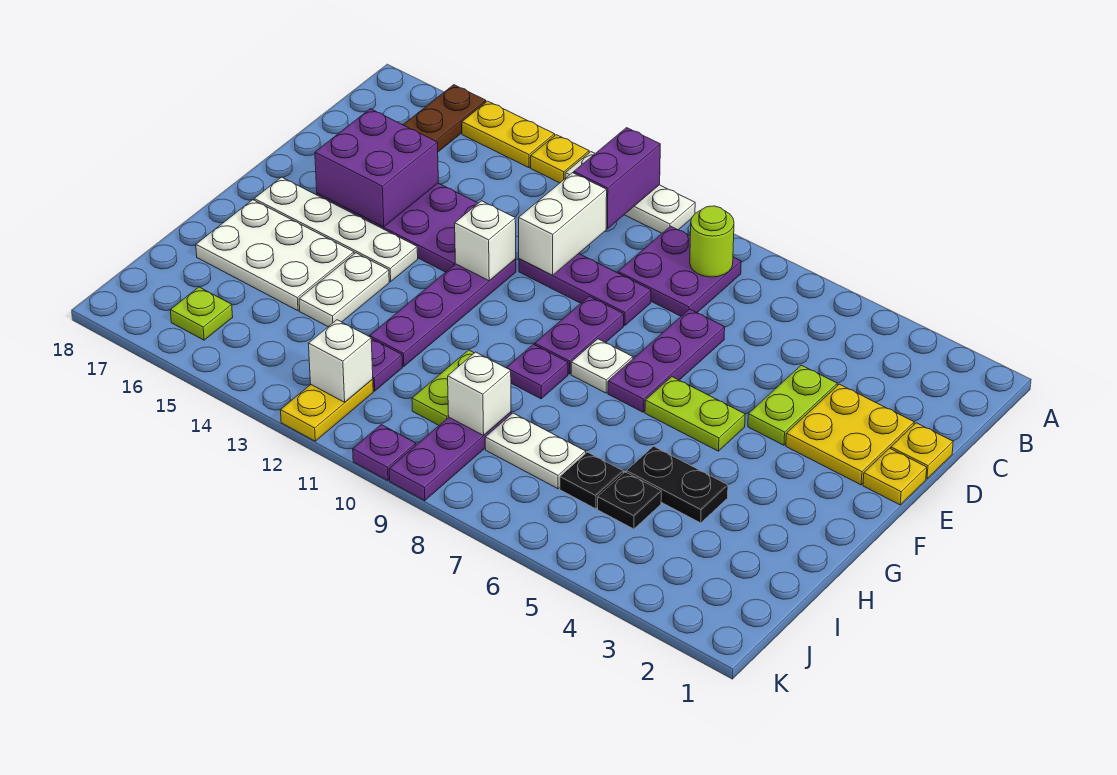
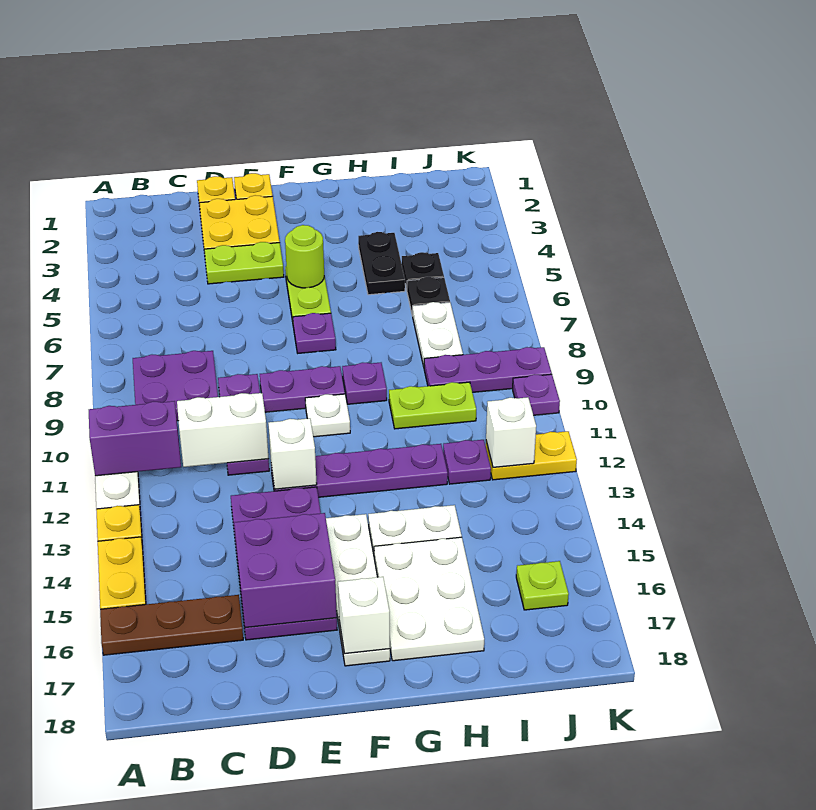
lime 1x1 round brick [690,206,734,277] -> lime 1x1 round brick moved to [285,225,324,288]
purple 1x3 plate [608,309,725,412] -> purple 1x1 plate [293,313,336,353]
white 1x1 plate [571,339,633,393] -> white 1x1 plate moved to [305,394,350,437]
white 1x1 brick [448,352,511,435] -> white 1x1 brick moved to [338,577,390,654]

